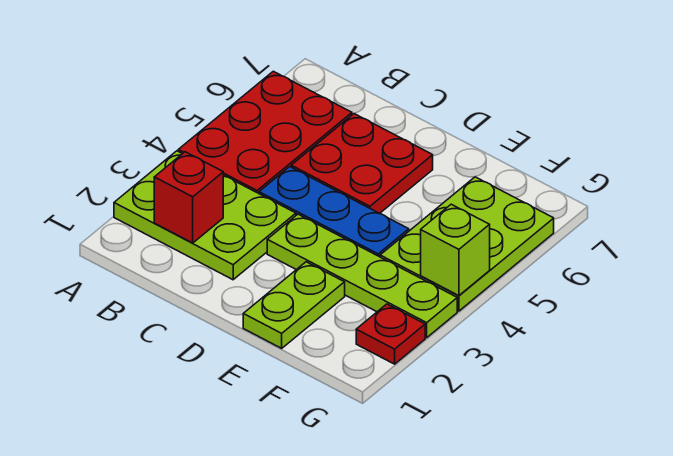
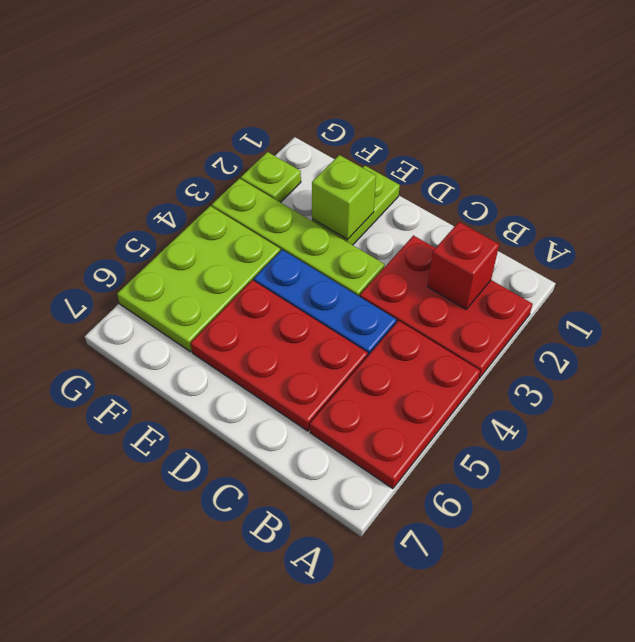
lime 2x3 plate [114,151,296,280] -> red 2x3 plate [360,236,533,378]
red 2x2 plate [291,114,433,213] -> red 2x3 plate [191,280,368,431]
red 1x1 plate [356,304,425,364] -> lime 1x1 plate [241,152,301,203]
lime 1x1 brick [421,204,490,296] -> lime 1x1 brick moved to [312,155,376,240]

